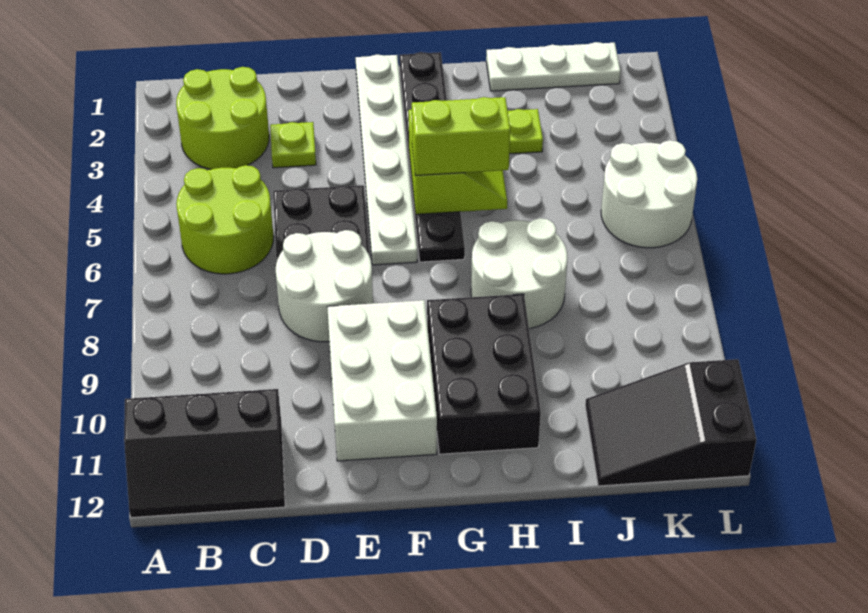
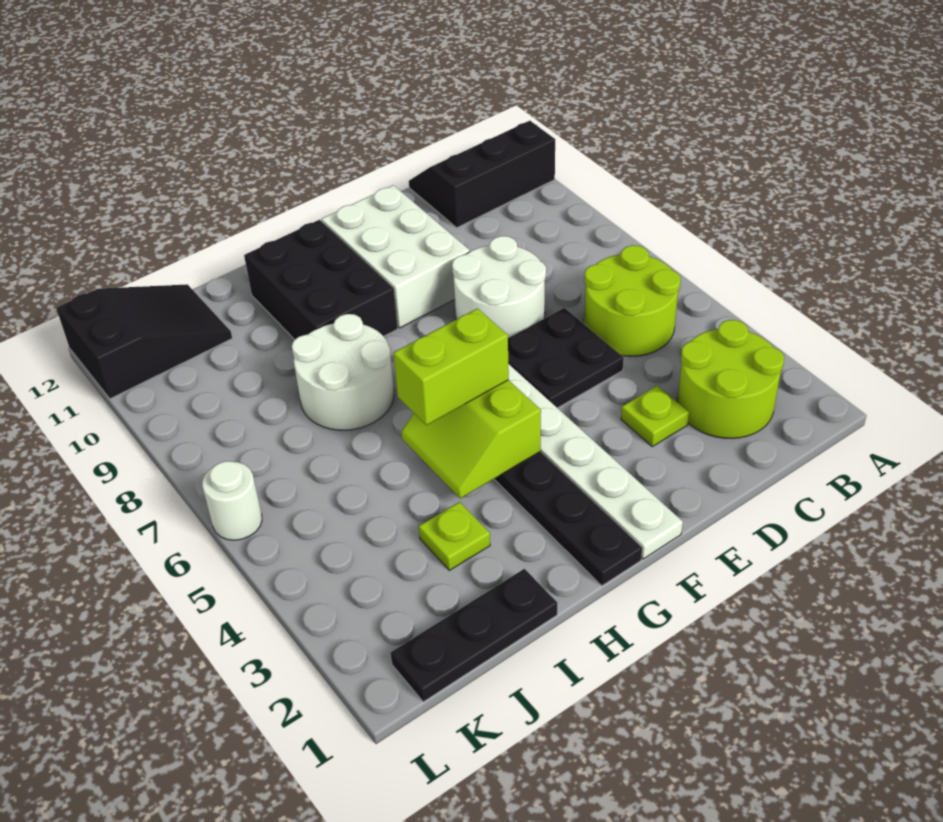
white 1x3 plate [486,42,621,91] -> black 1x3 plate [391,569,557,702]
white 2x2 round brick [601,140,697,248] -> white 1x1 round brick [202,461,262,540]

